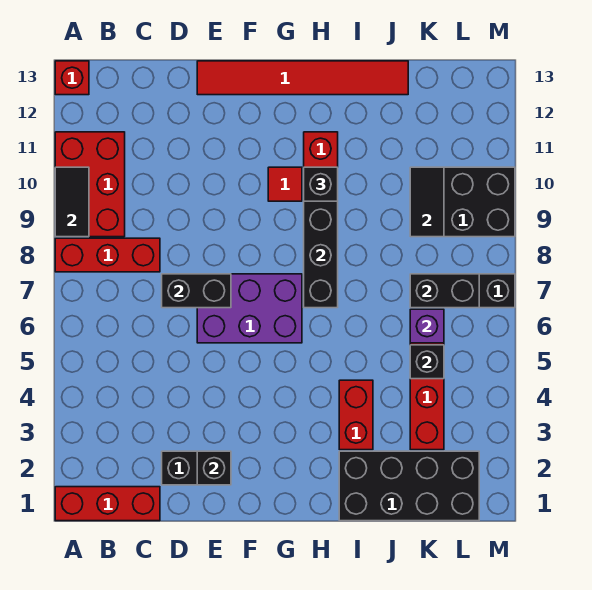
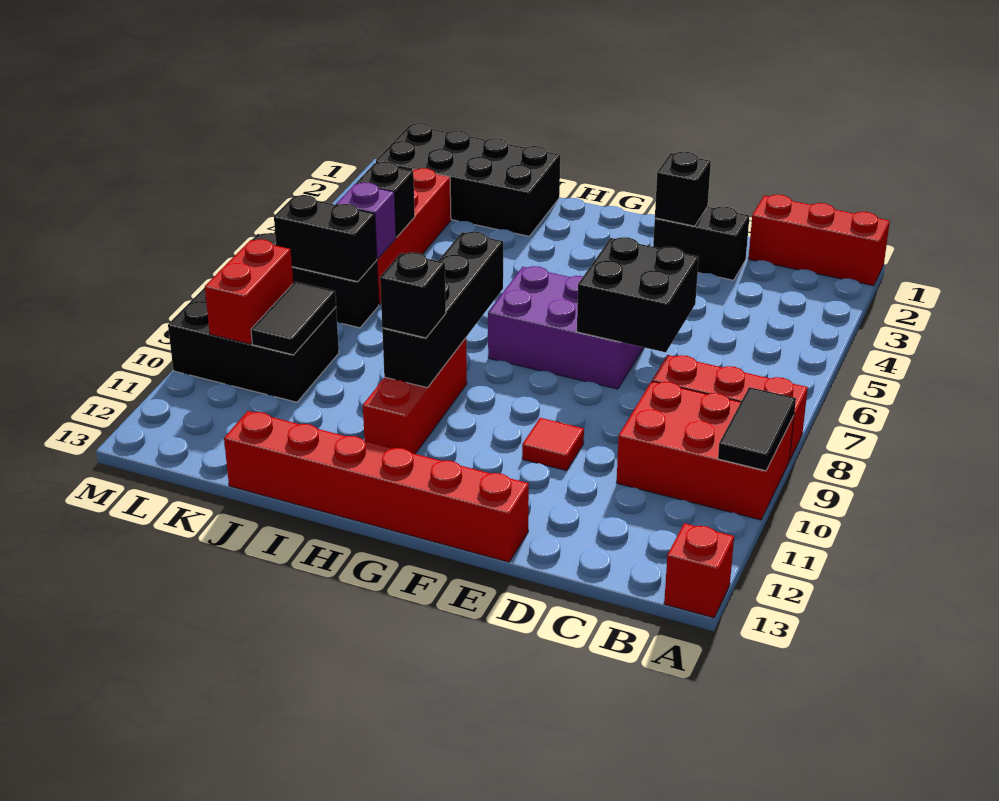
red 2x3 brick [55,132,125,237] -> red 2x3 brick turned to [617,381,794,520]
black 1x2 brick [162,274,231,308] -> black 2x2 brick [577,237,699,352]
red 1x6 tile [197,61,408,95] -> red 1x6 brick [224,411,529,562]
red 1x1 tile [268,167,302,201] -> red 1x1 tile moved to [522,418,584,471]
red 1x2 brick [339,380,373,450] -> red 1x2 brick moved to [205,239,293,344]

